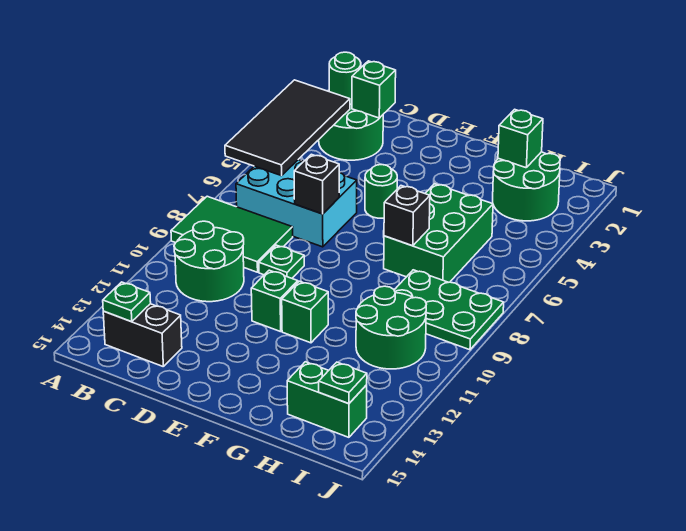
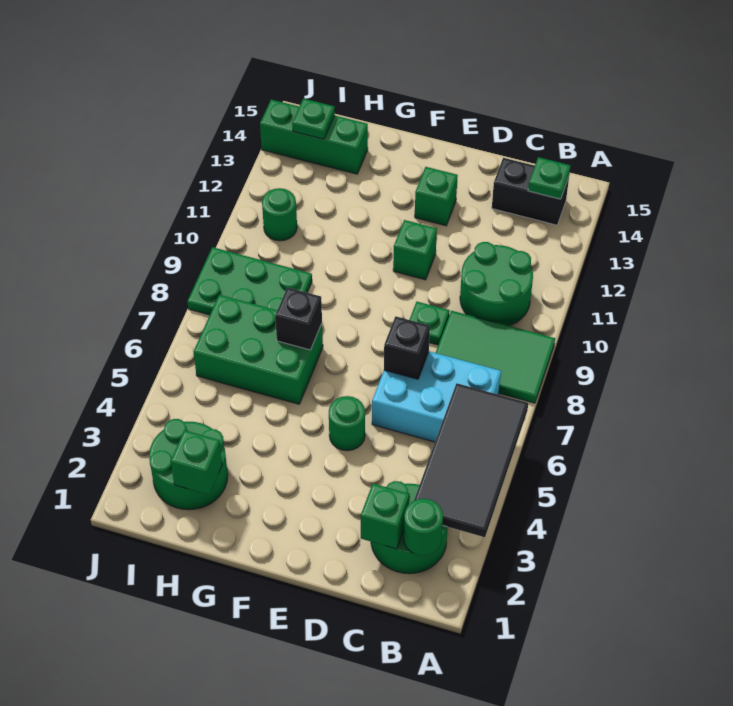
green 1x1 brick [282,281,328,343] -> green 1x1 brick moved to [415,167,458,226]
green 2x3 brick [384,184,493,282] -> green 2x3 brick turned to [194,295,323,404]
green 2x2 round brick [356,286,426,369] -> green 1x1 round brick [262,188,297,241]
green 1x2 brick [287,362,367,437] -> green 1x3 brick [260,100,368,174]

